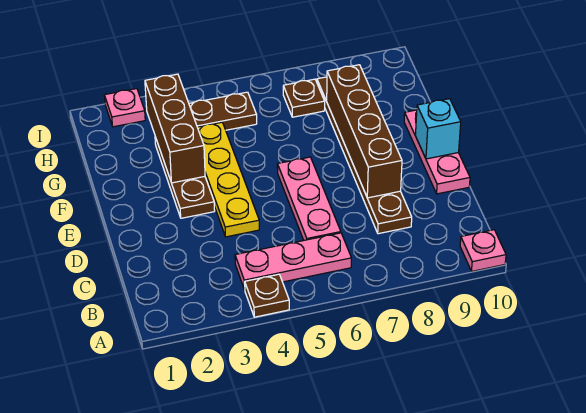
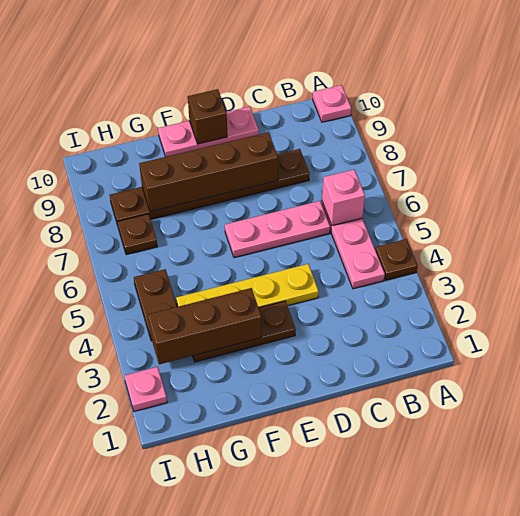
none -> pink 1x1 brick [322,170,365,226]
cyan 1x1 brick [415,99,461,159] -> brown 1x1 brick [188,89,227,144]

